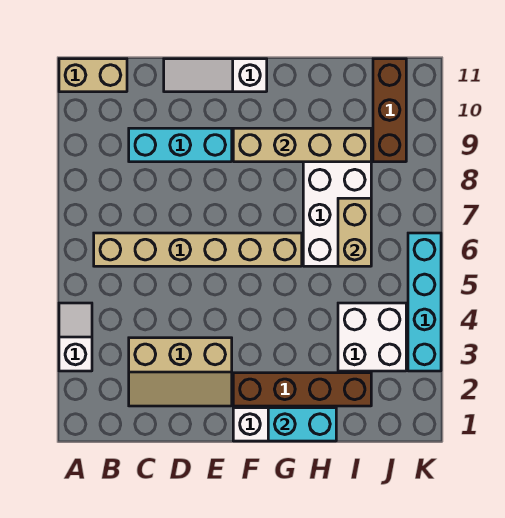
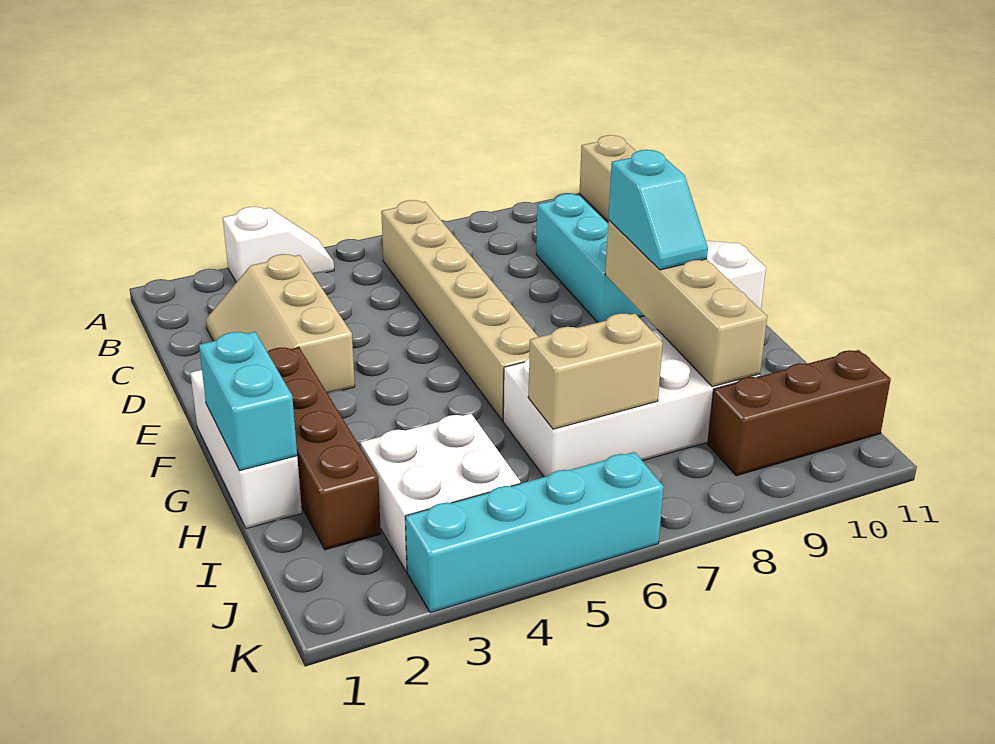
none -> cyan 1x2 slope [608,150,708,270]

